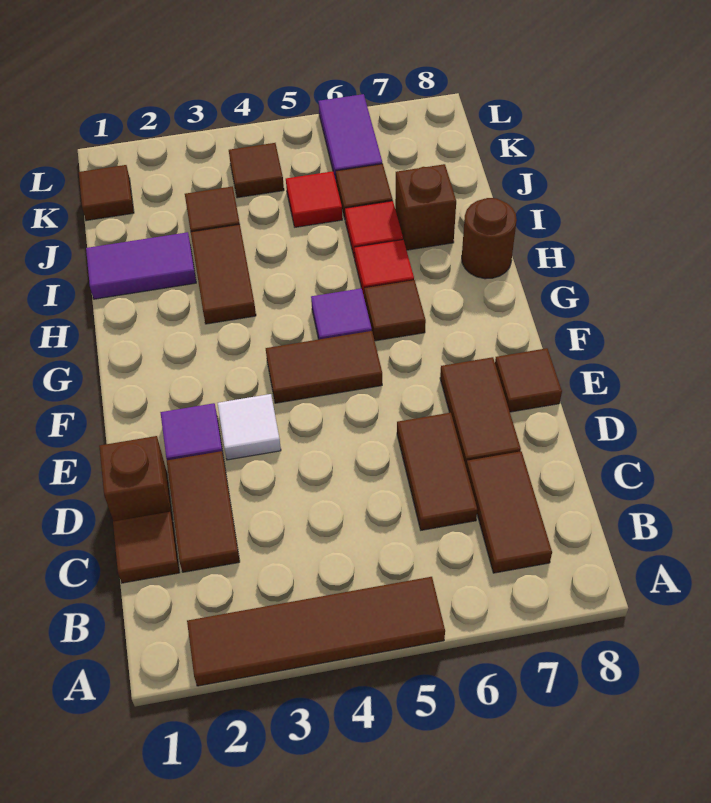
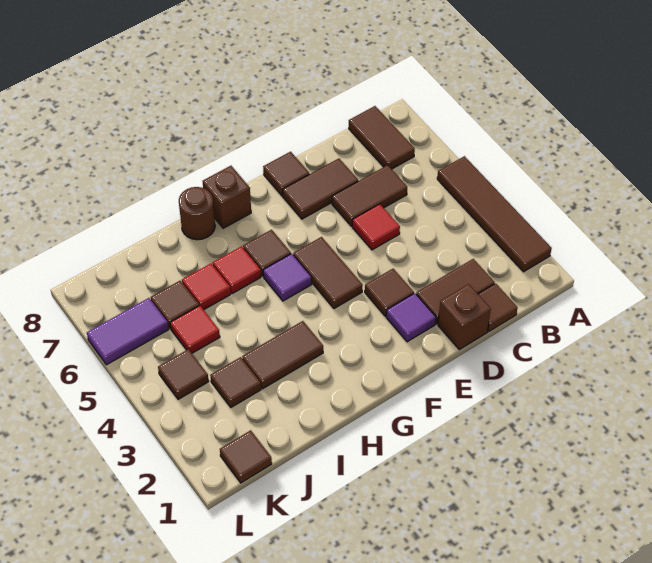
brown 1x2 tile [466,451,552,573] -> brown 1x2 tile turned to [349,106,415,169]
none -> red 1x1 tile [352,204,400,250]
white 1x1 tile [218,394,281,460] -> brown 1x1 tile [365,269,414,316]
purple 1x2 tile [86,232,196,299] -> none
brown 1x1 brick [395,164,456,250] -> brown 1x1 brick moved to [203,166,251,228]

